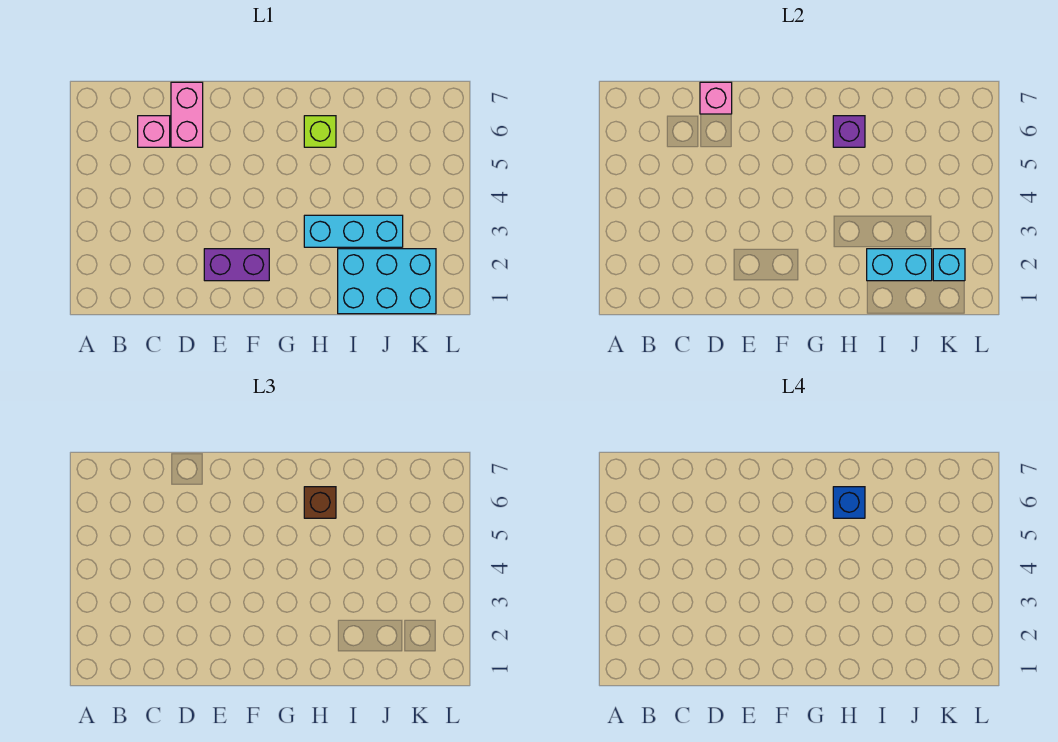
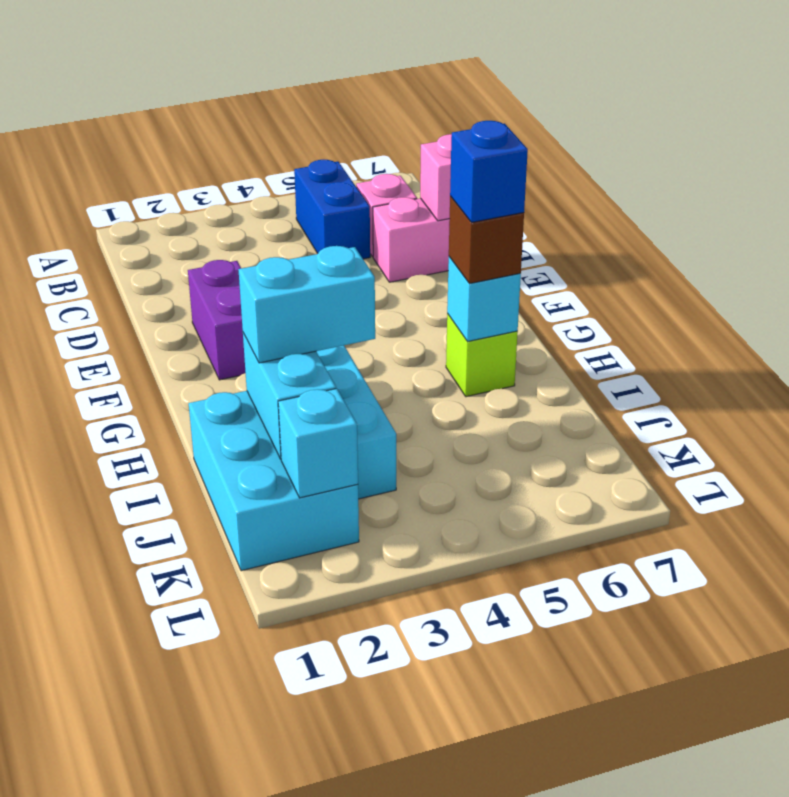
none -> blue 1x2 brick [294,160,370,259]
purple 1x1 brick [833,116,865,147] -> cyan 1x1 brick [447,257,521,342]
none -> cyan 1x2 brick [238,246,375,363]

